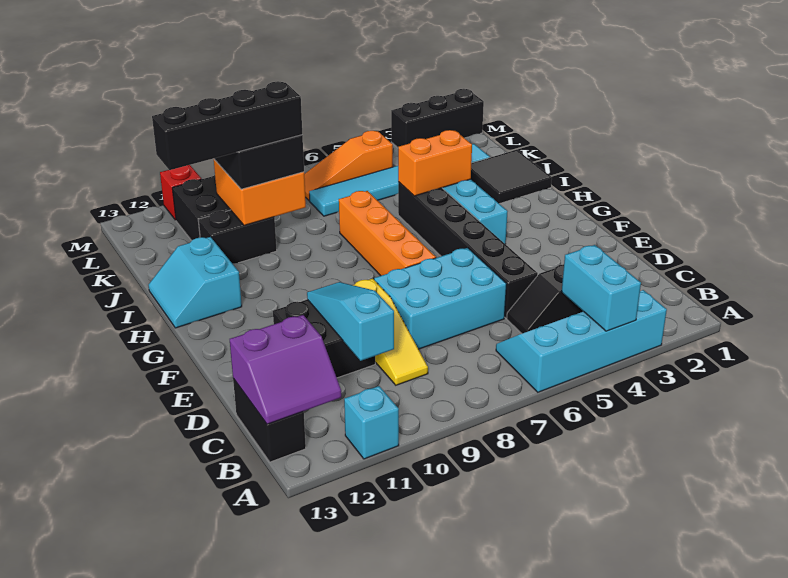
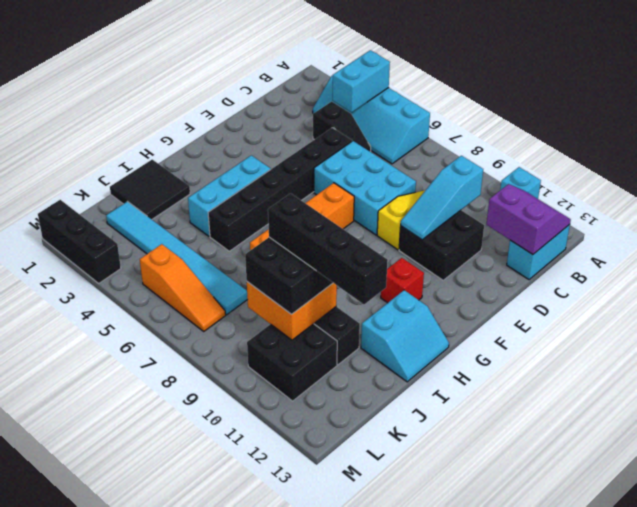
black 1x2 brick [233,378,306,462] -> cyan 1x2 brick [507,225,570,280]
orange 1x2 brick [398,130,472,196] -> none
red 1x1 brick [160,165,201,220] -> red 1x1 brick moved to [381,258,424,303]

